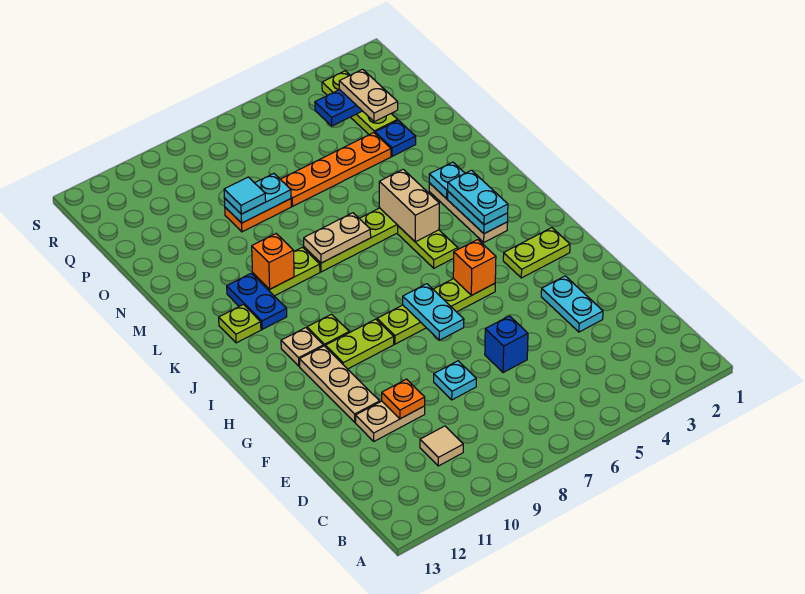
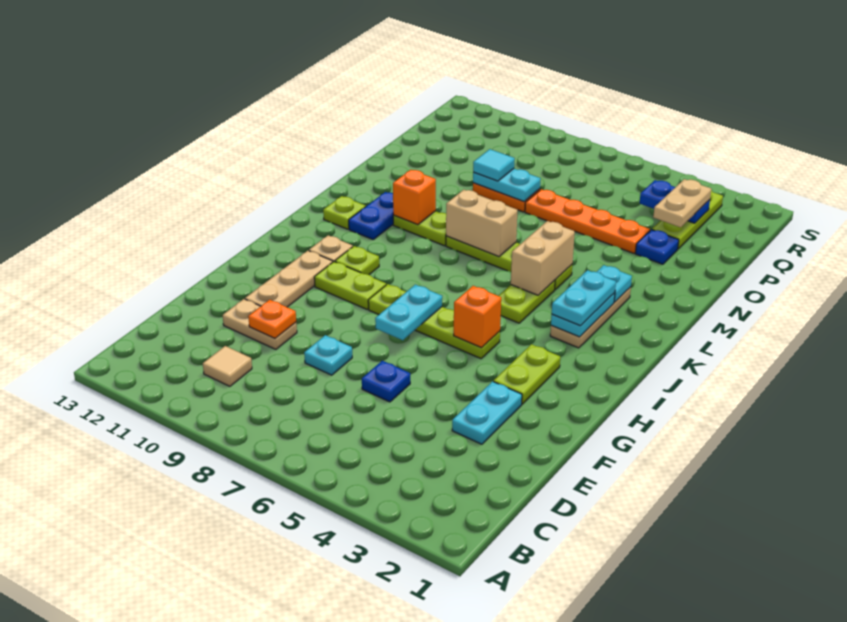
blue 1x1 brick [485,316,528,373] -> blue 1x1 plate [362,361,410,402]
lime 1x2 plate [503,228,570,278] -> lime 1x2 plate turned to [493,344,560,404]
tan 1x2 plate [304,213,371,263] -> tan 1x2 brick [446,190,518,257]

